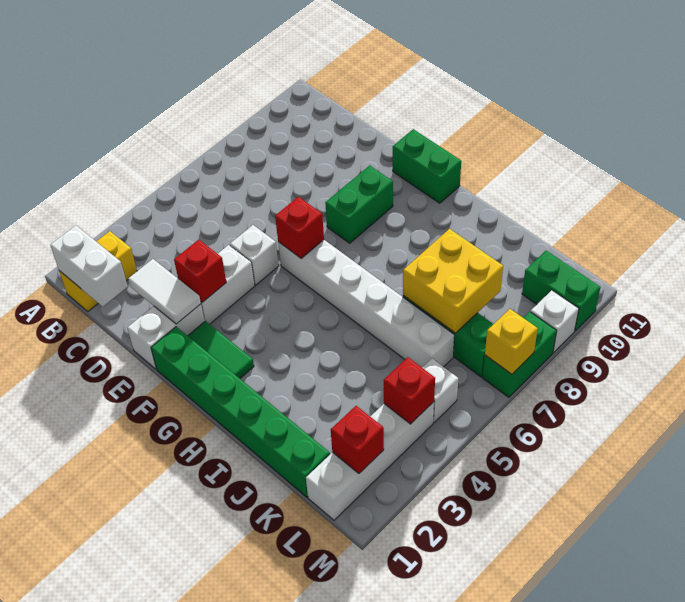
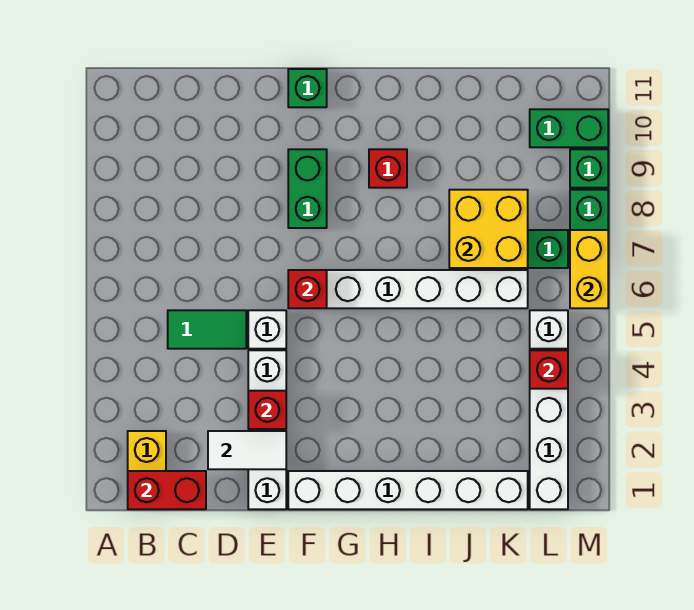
white 1x2 brick [50,226,128,306] -> red 1x2 brick [128,471,206,509]
green 1x6 brick [151,327,330,497] -> white 1x6 brick [288,471,528,509]
green 1x2 tile [188,321,254,378] -> green 1x2 tile moved to [168,310,246,349]
green 1x2 brick [393,129,461,203] -> green 1x1 brick [288,69,327,107]
red 1x1 brick [331,406,384,473] -> red 1x1 brick moved to [369,149,407,188]
yellow 1x1 brick [485,309,538,374] -> yellow 1x2 brick [570,230,608,308]
white 1x1 brick [531,290,579,353] -> green 1x1 brick [570,149,608,188]

